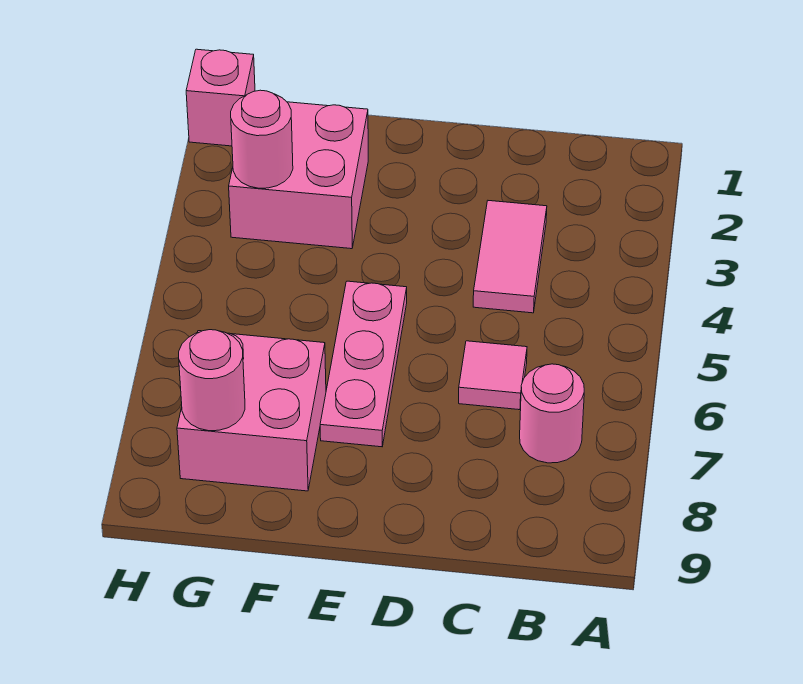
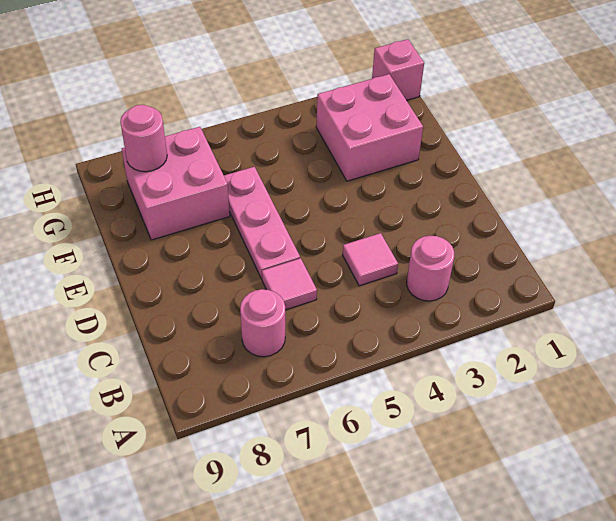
pink 1x2 tile [473,201,547,313] -> pink 1x1 tile [343,233,398,286]
pink 1x3 plate [320,281,407,447] -> pink 1x3 plate turned to [224,167,300,279]
pink 1x1 round brick [231,90,293,188] -> pink 1x1 round brick moved to [407,236,454,301]

